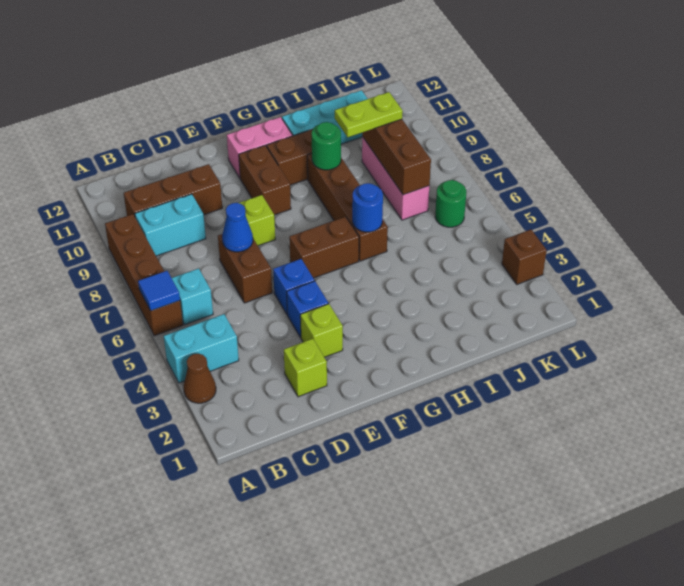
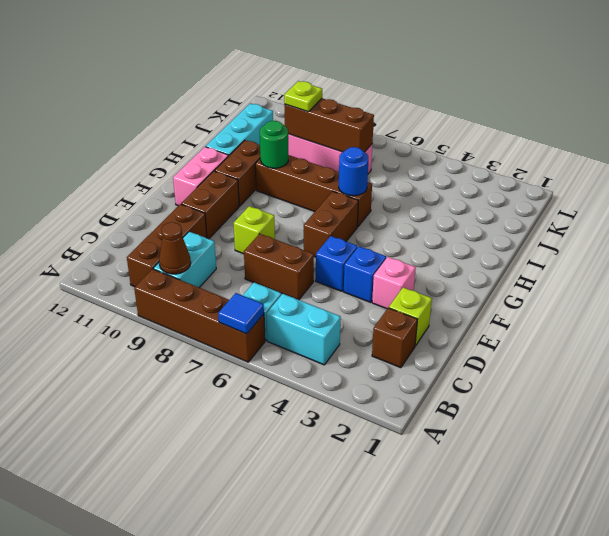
brown 1x1 cone [184,354,216,403] -> brown 1x1 cone moved to [159,222,191,274]
cyan 1x2 brick [164,314,239,383] -> cyan 1x2 brick turned to [266,294,341,365]
blue 1x1 cone [222,203,253,252] -> none
lime 1x1 brick [300,304,343,357] -> pink 1x1 brick [372,257,416,309]
brown 1x2 brick [239,146,291,215] -> brown 1x2 brick turned to [181,171,239,239]
lime 1x2 plate [335,92,403,137] -> lime 1x1 plate [284,81,322,112]
green 1x1 round brick [435,180,466,227] -> none
brown 1x1 brick [502,230,547,284] -> brown 1x1 brick moved to [372,308,417,368]

